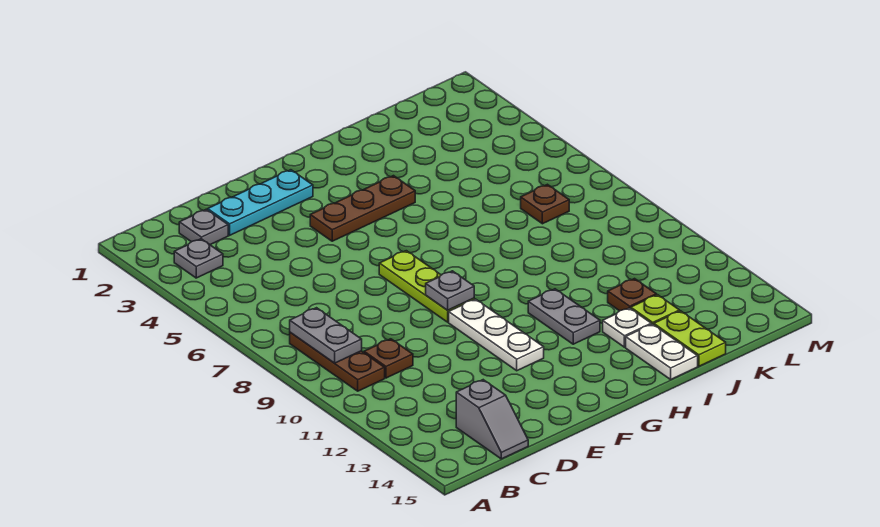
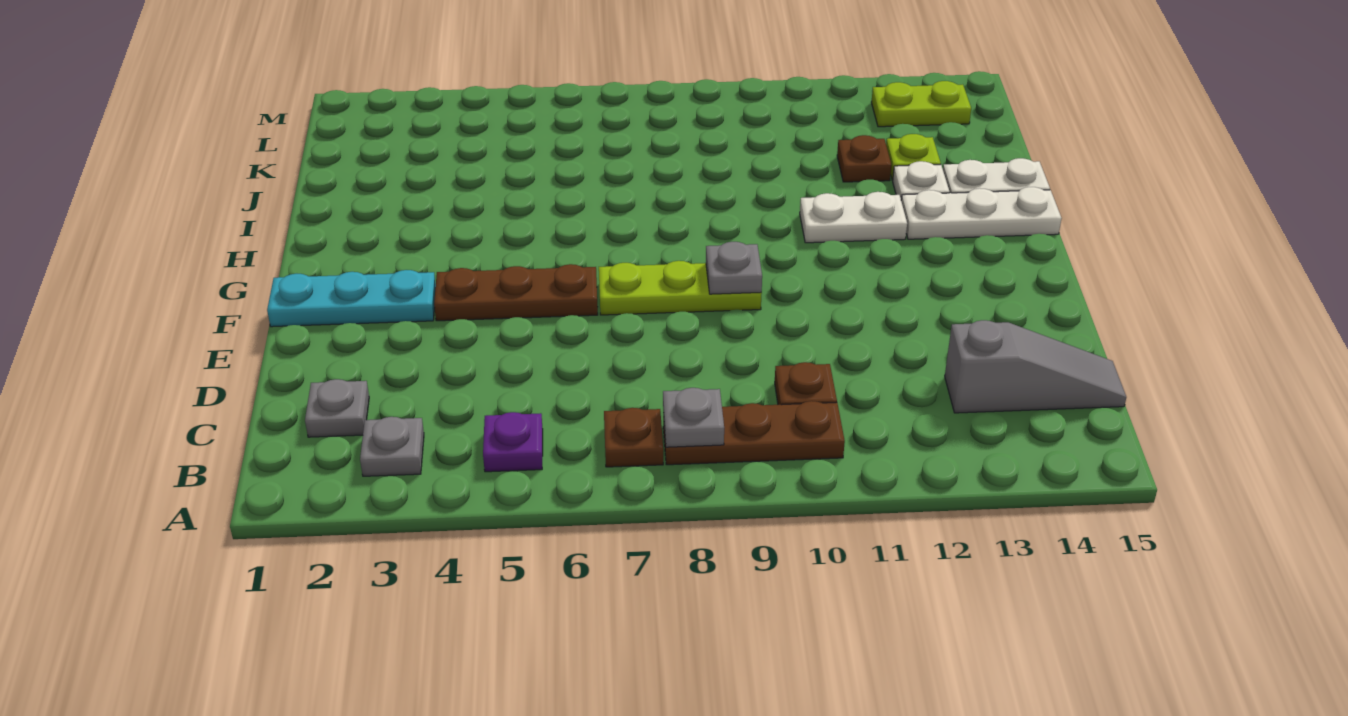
none -> purple 1x1 plate [483,412,543,472]
grey 1x2 plate [290,308,362,363] -> grey 1x1 plate [663,388,724,447]
grey 1x2 slope [456,380,528,459] -> grey 1x3 slope [945,320,1126,413]
cyan 1x3 plate [208,170,313,235] -> cyan 1x3 plate turned to [267,270,436,327]
brown 1x3 plate [310,176,415,241] -> brown 1x3 plate turned to [434,264,598,321]
white 1x3 plate [449,299,544,371] -> white 1x3 plate moved to [901,187,1062,239]
grey 1x2 plate [528,289,600,344] -> white 1x2 plate [800,192,907,243]
lime 1x2 plate [654,311,726,366] -> lime 1x2 plate moved to [871,81,971,127]
brown 1x1 plate [521,184,569,224] -> brown 1x1 plate moved to [604,408,663,467]

